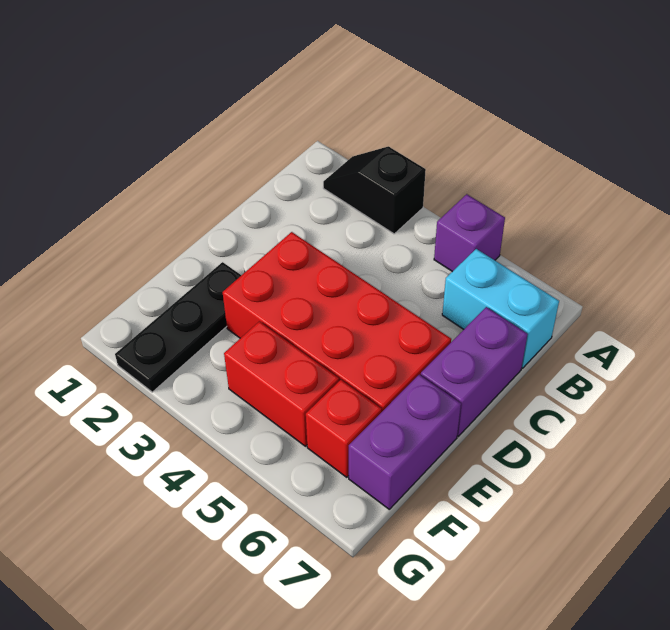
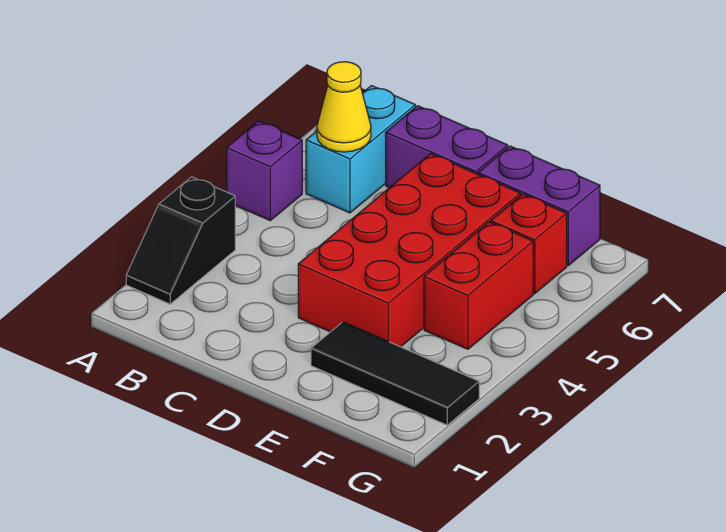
none -> yellow 1x1 cone [317,62,371,152]
black 1x3 plate [115,262,241,392] -> black 1x3 tile [311,322,479,425]

